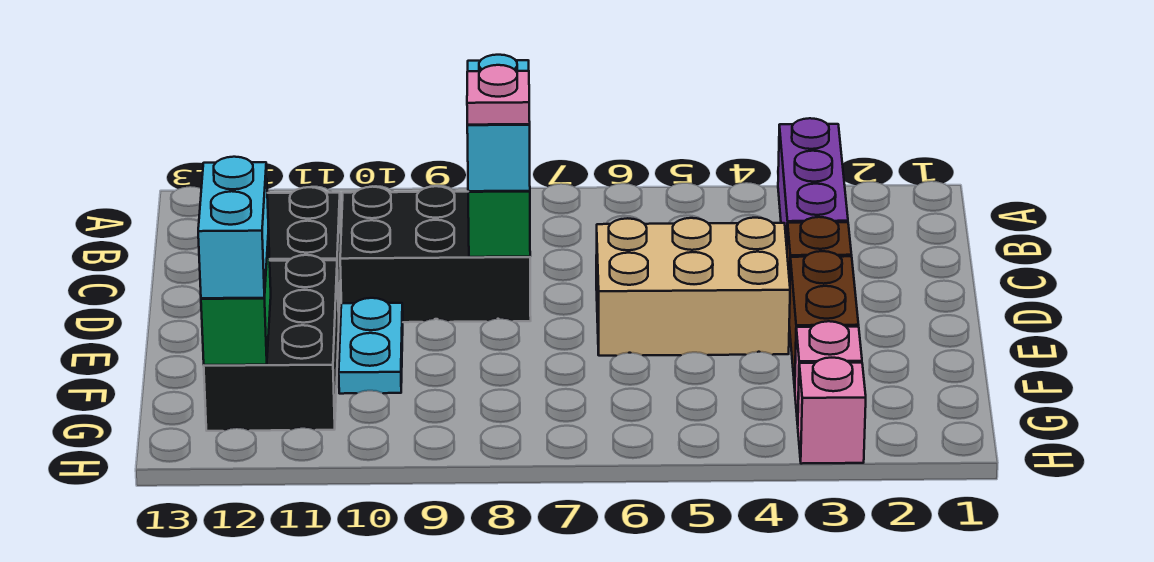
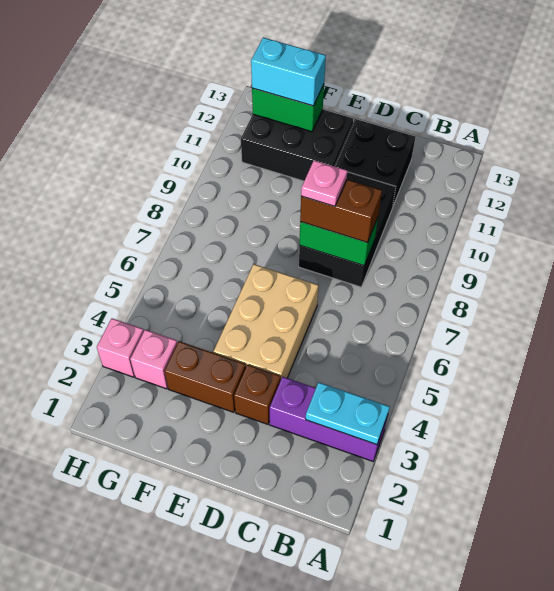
cyan 1x2 brick [467,55,530,191] -> brown 1x2 brick [300,180,382,243]
cyan 1x2 plate [339,298,403,394] -> cyan 1x2 plate moved to [306,382,390,445]

